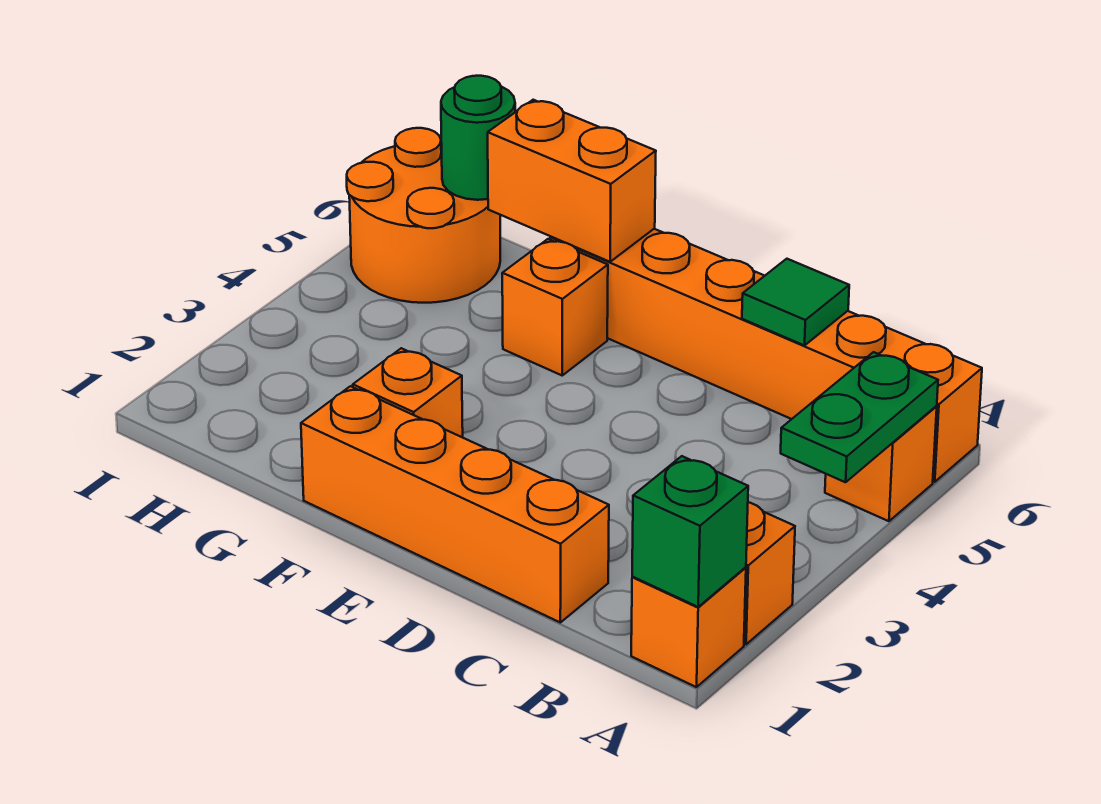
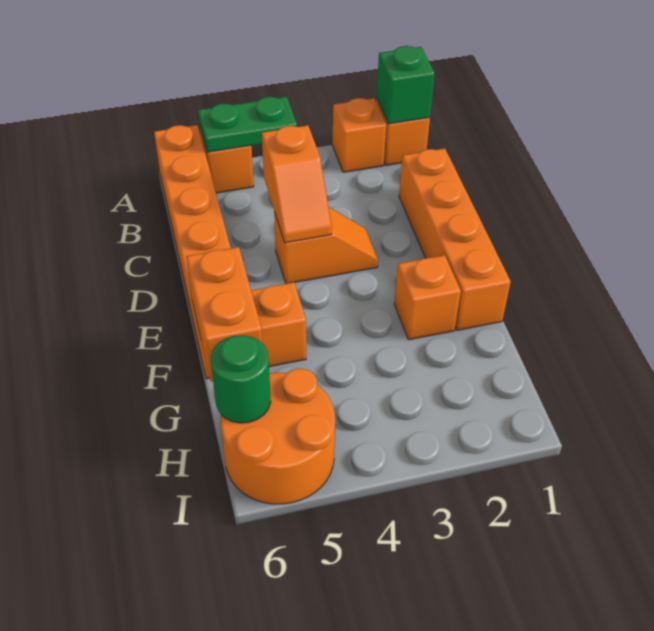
none -> orange 1x2 slope [262,125,332,243]
green 1x1 tile [742,259,849,346] -> none
none -> orange 1x2 slope [274,207,378,284]

